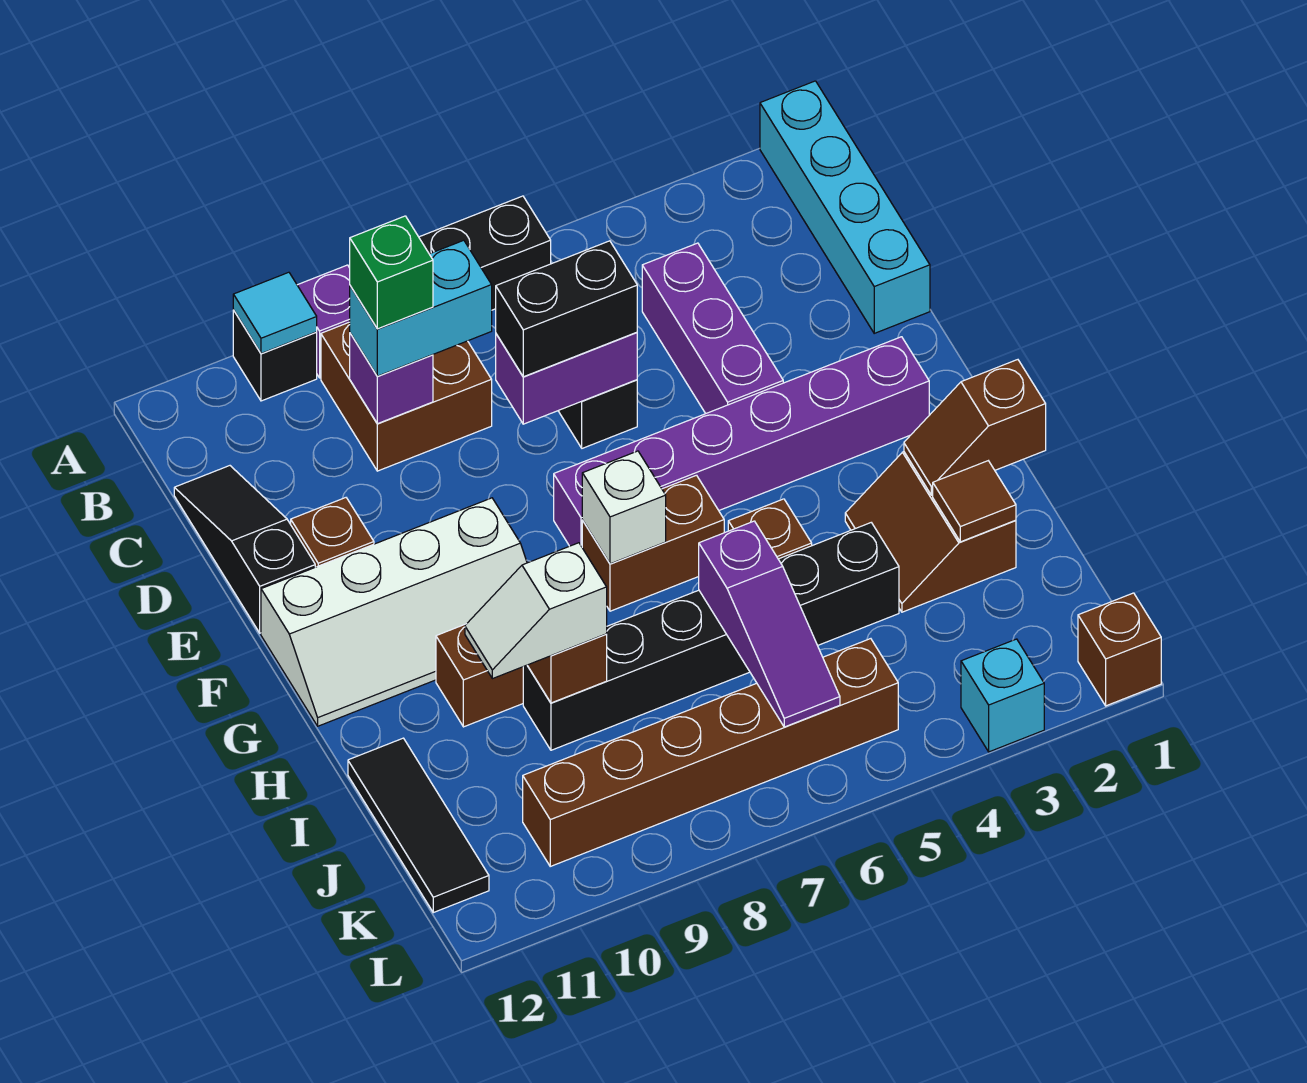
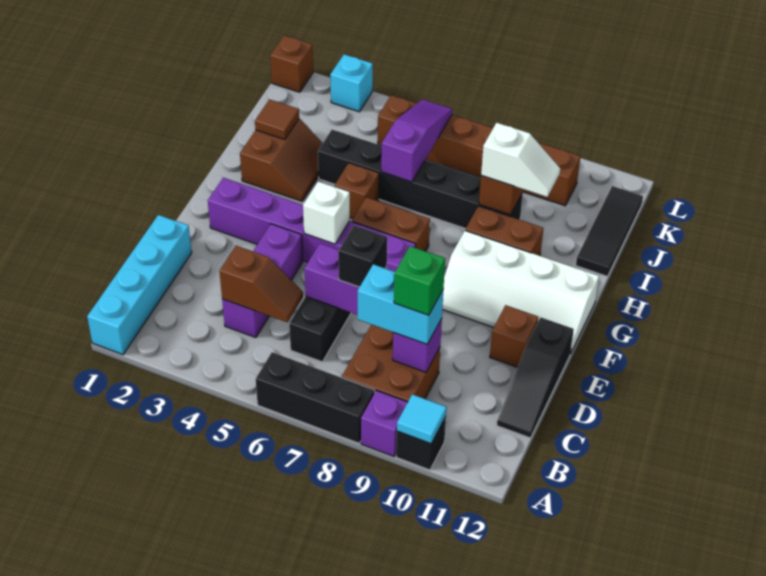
black 1x2 brick [496,241,637,377] -> black 1x1 brick [338,225,387,287]
white 2x4 slope [261,498,527,726] -> white 2x4 slope turned to [442,231,599,354]
white 1x1 brick [582,451,666,564] -> white 1x1 brick moved to [303,181,350,244]
brown 1x2 slope [904,360,1046,495] -> brown 1x2 slope moved to [219,246,303,322]

